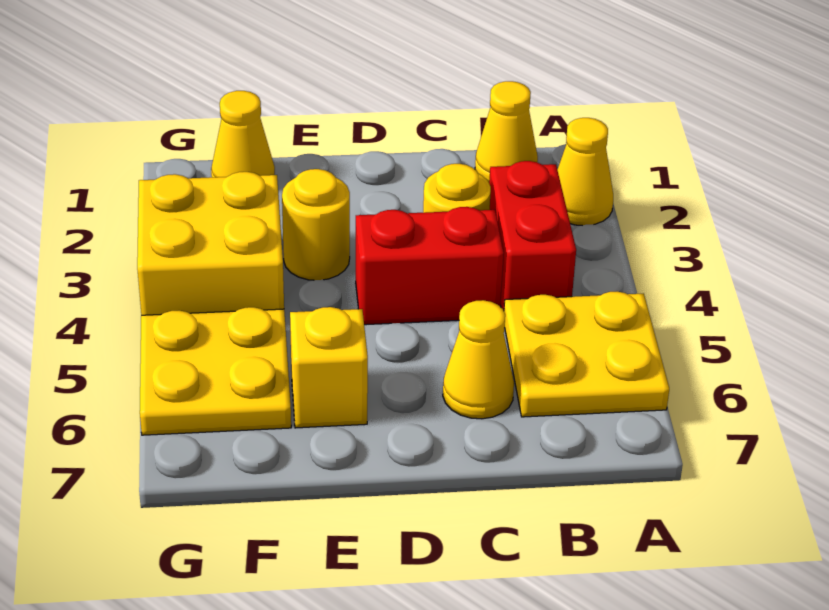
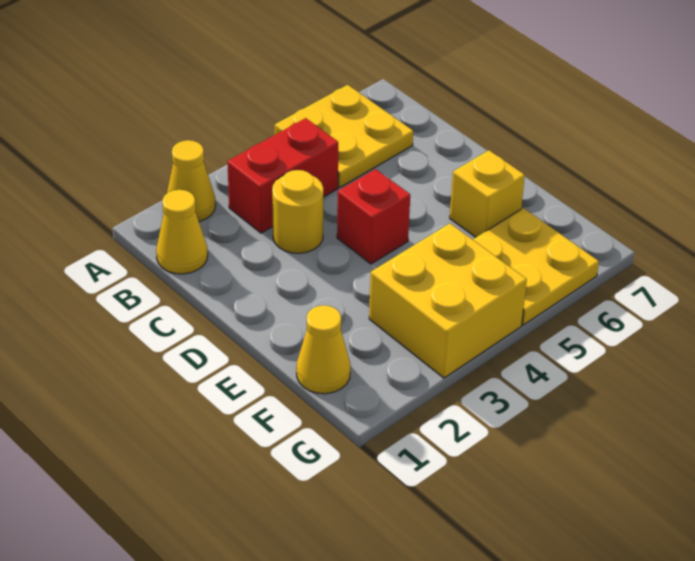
red 1x2 brick [356,207,504,325] -> red 1x1 brick [337,169,410,264]
yellow 1x1 cone [443,300,514,419] -> none
yellow 1x1 round brick [282,169,350,280] -> none

